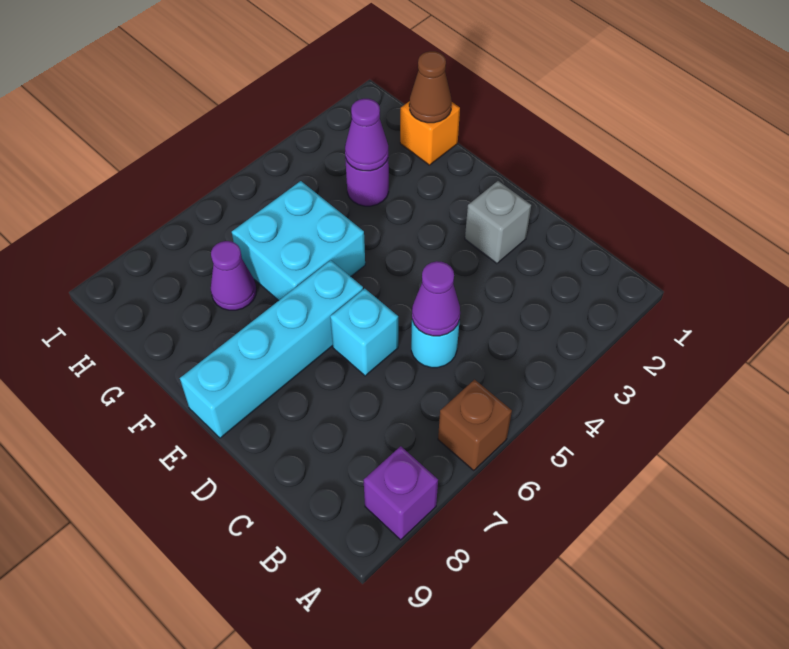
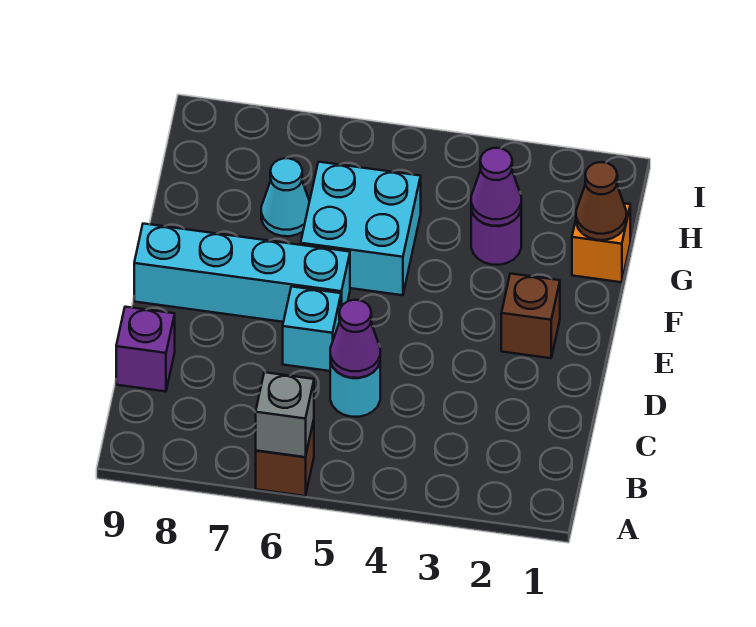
purple 1x1 brick [364,446,438,540] -> purple 1x1 brick moved to [116,307,175,391]
grey 1x1 brick [465,181,531,264] -> grey 1x1 brick moved to [256,372,314,457]
none -> brown 1x1 brick [501,273,560,358]
purple 1x1 cone [211,241,256,310] -> cyan 1x1 cone [261,158,310,236]

